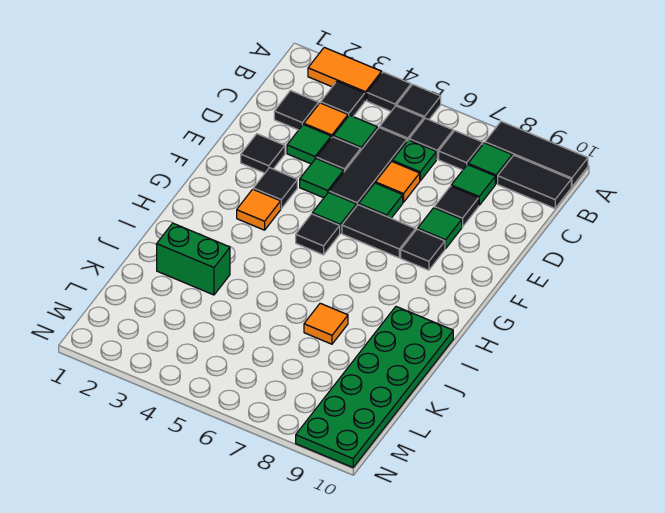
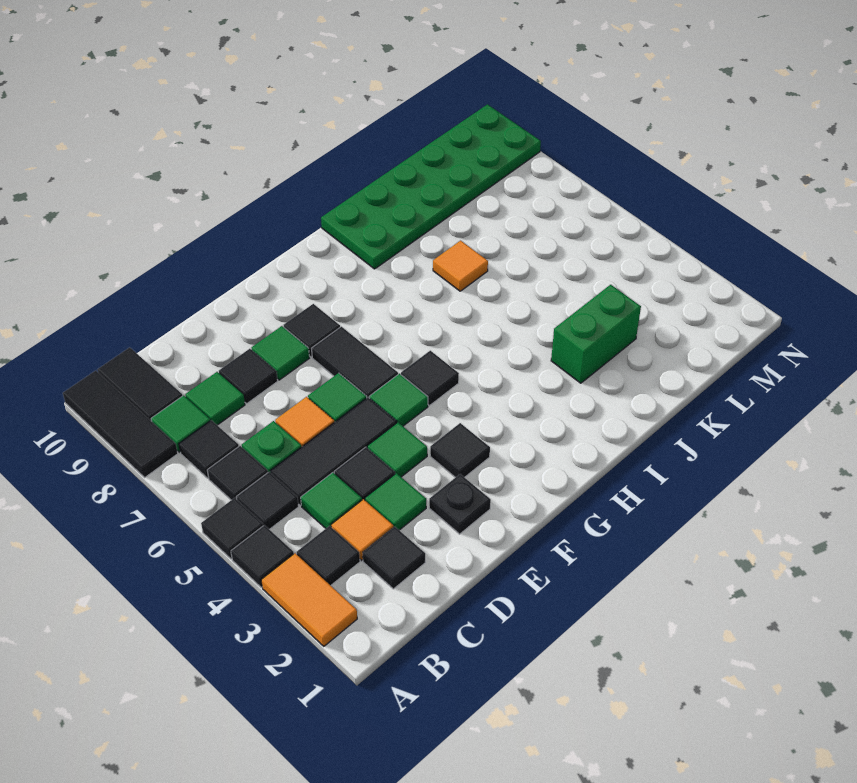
black 1x1 tile [241,134,285,173] -> black 1x1 plate [429,474,491,534]
orange 1x1 tile [237,189,281,230] -> none
green 1x2 brick [157,223,230,295] -> green 1x2 brick turned to [551,285,641,383]

